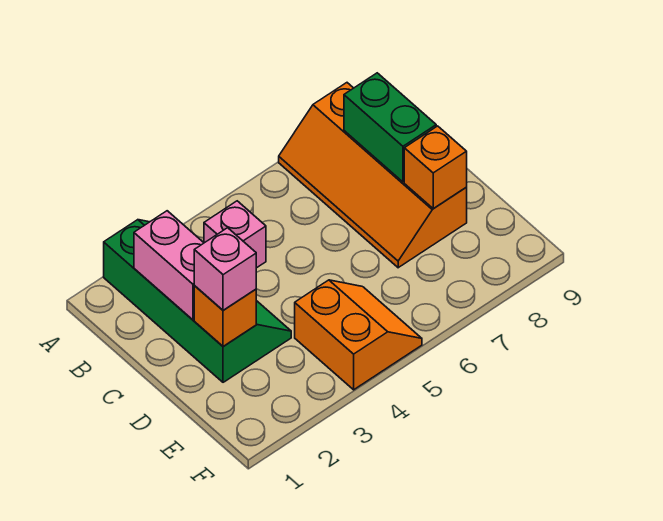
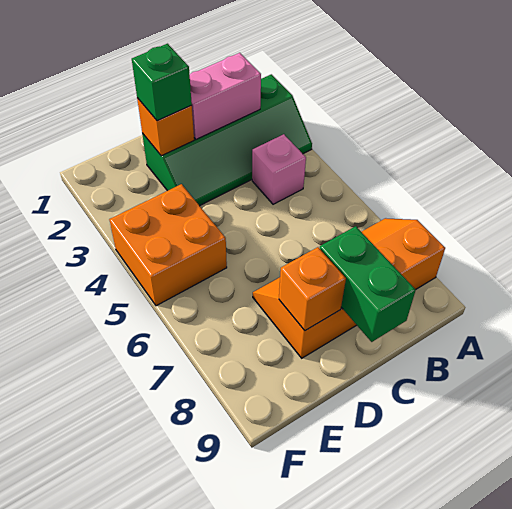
green 1x2 brick [344,73,436,182] -> green 1x2 brick turned to [320,226,416,342]
pink 1x1 brick [194,228,256,310] -> green 1x1 brick [132,44,192,121]
orange 2x2 slope [295,280,422,390] -> orange 2x2 brick [109,184,227,306]

